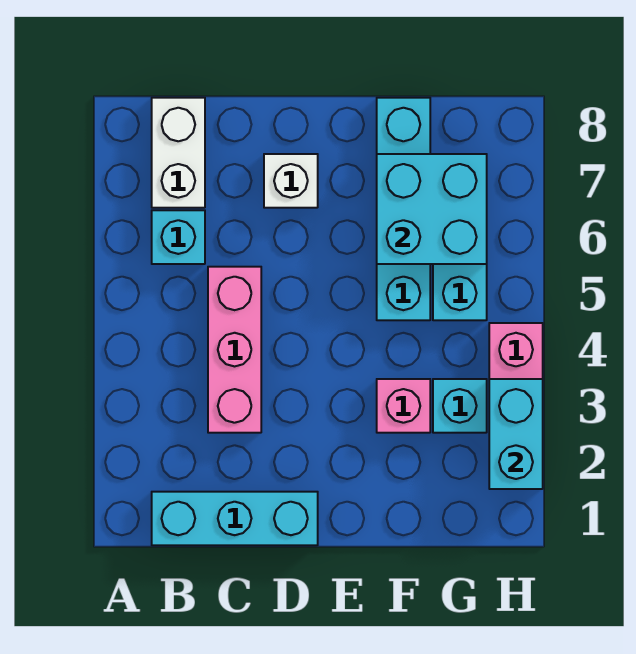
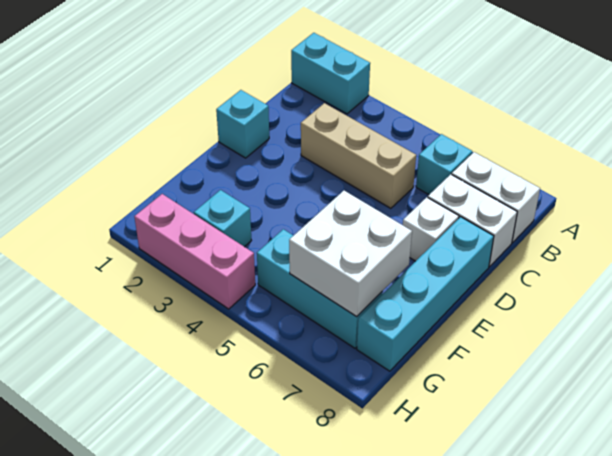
cyan 1x3 brick [152,492,318,545] -> cyan 1x1 brick [216,90,269,158]
pink 1x3 brick [208,267,261,433] -> tan 1x3 brick [301,103,416,208]
none -> white 1x2 brick [428,174,517,267]
pink 1x1 brick [377,379,430,433] -> none
cyan 1x4 brick [377,98,430,320] -> cyan 1x4 brick turned to [357,217,494,371]
cyan 2x2 brick [377,154,487,264] -> white 2x2 brick [289,191,412,317]
cyan 1x2 brick [489,379,543,489] -> cyan 1x2 brick moved to [291,33,370,114]

